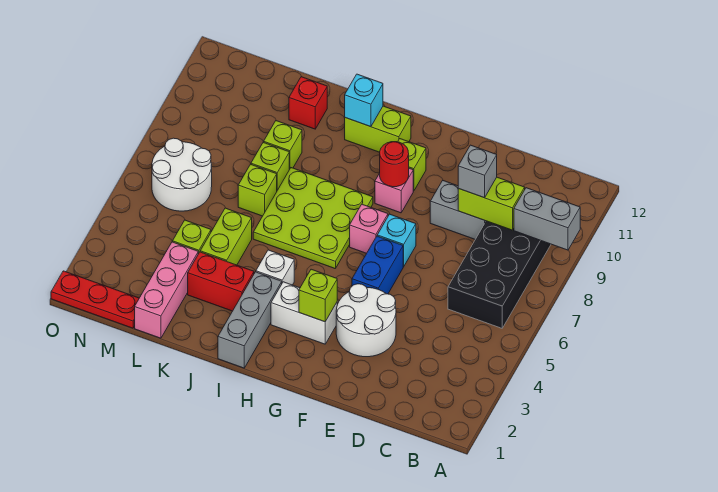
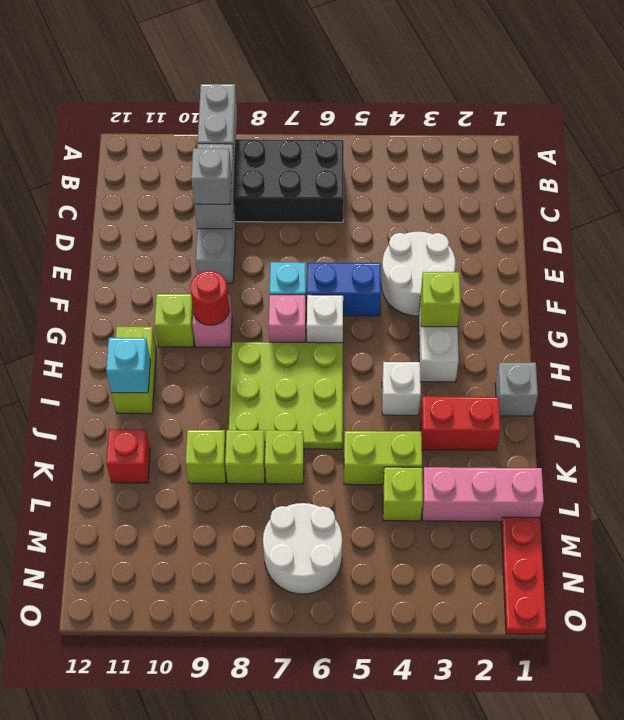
lime 1x2 brick [458,177,525,230] -> grey 1x2 brick [194,144,235,229]
none -> white 1x1 brick [307,295,343,343]
grey 1x3 brick [218,272,282,368] -> grey 1x1 brick [495,363,538,416]
red 1x2 brick [188,252,254,311] -> red 1x2 brick turned to [421,396,500,450]

